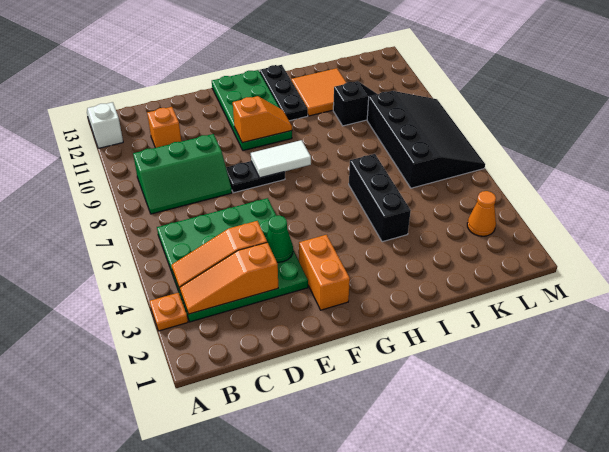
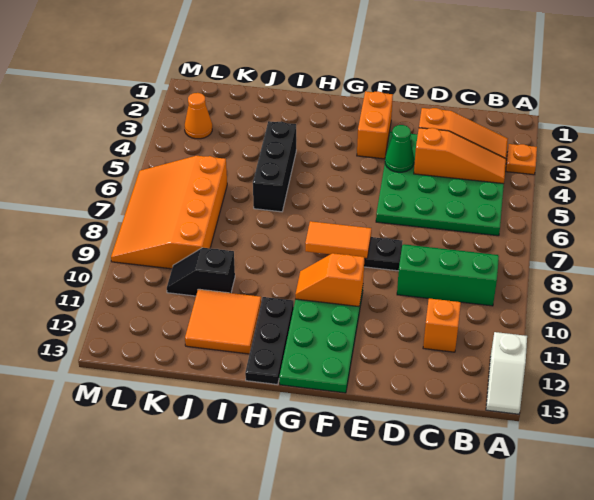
white 1x2 tile [251,140,311,178] -> orange 1x2 tile [305,221,371,259]
black 3x4 slope [367,91,485,188] -> orange 3x4 slope [111,156,227,269]

